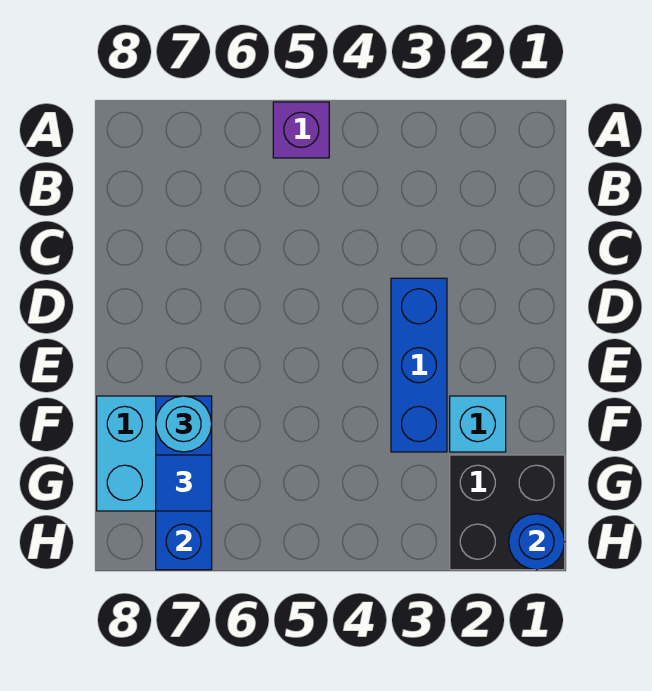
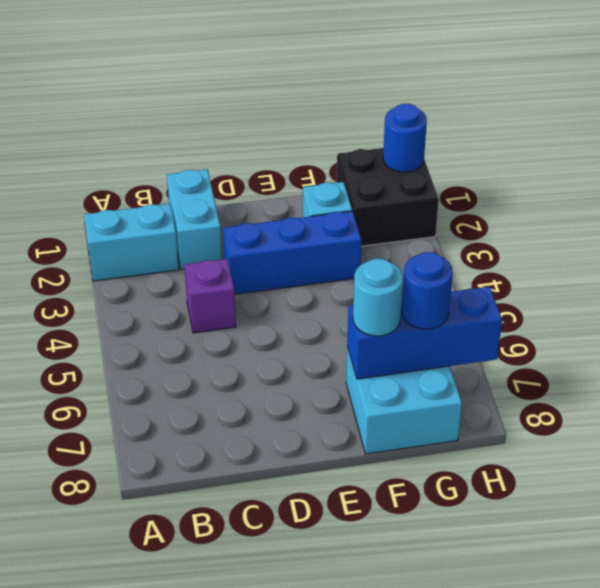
none -> cyan 1x2 brick [84,204,179,281]
purple 1x1 brick [273,102,329,158] -> purple 1x1 brick moved to [185,259,236,333]
none -> cyan 1x2 brick [167,169,222,270]
blue 1x1 tile [156,455,212,511] -> blue 1x1 round brick [402,252,453,329]

